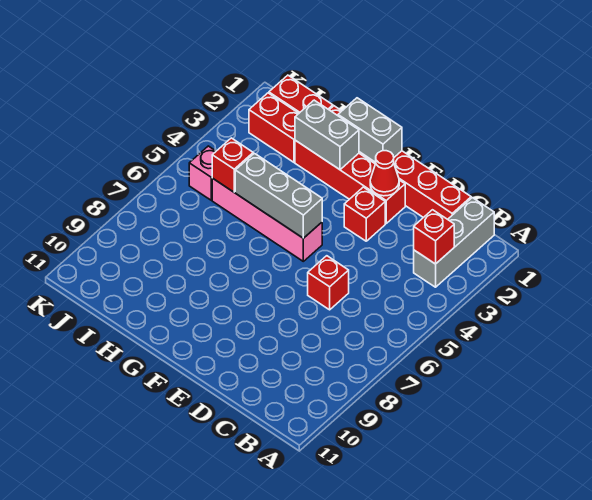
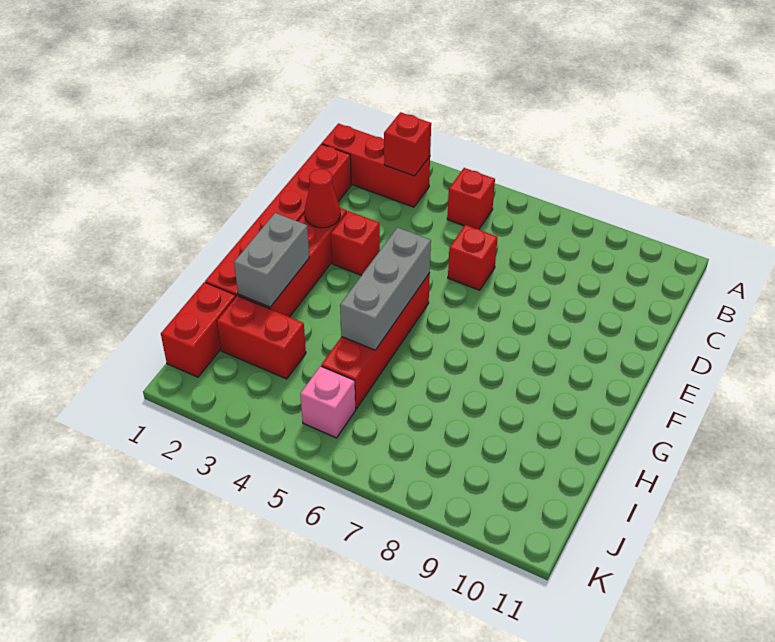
grey 1x3 brick [414,198,494,287] -> red 1x3 brick [322,123,430,207]
grey 1x2 brick [338,98,402,163] -> none
pink 1x4 brick [212,178,322,261] -> red 1x4 brick [321,273,430,409]
red 1x2 brick [249,93,299,162] -> red 1x2 brick turned to [217,296,306,379]
red 1x1 brick [212,138,253,192] -> red 1x1 brick moved to [447,168,495,229]

